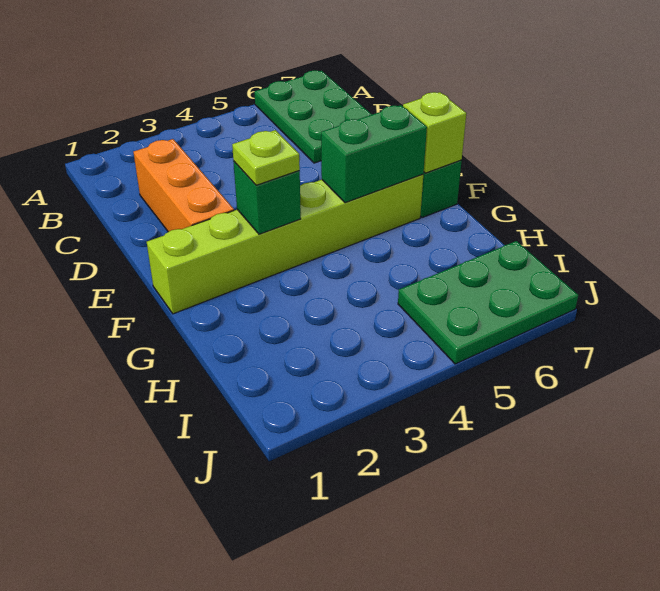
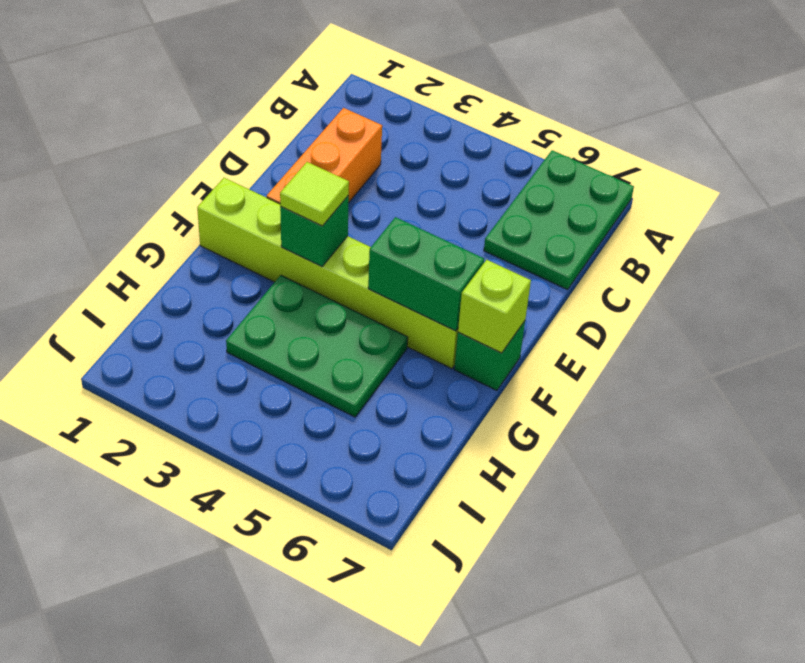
lime 1x1 plate [232,130,300,185] -> lime 1x1 tile [280,162,349,226]
green 2x3 plate [398,241,578,364] -> green 2x3 plate moved to [226,275,408,417]

